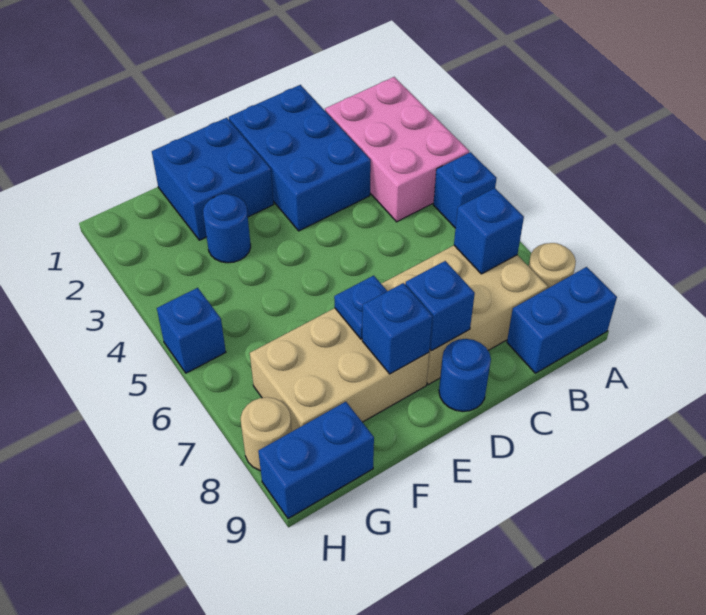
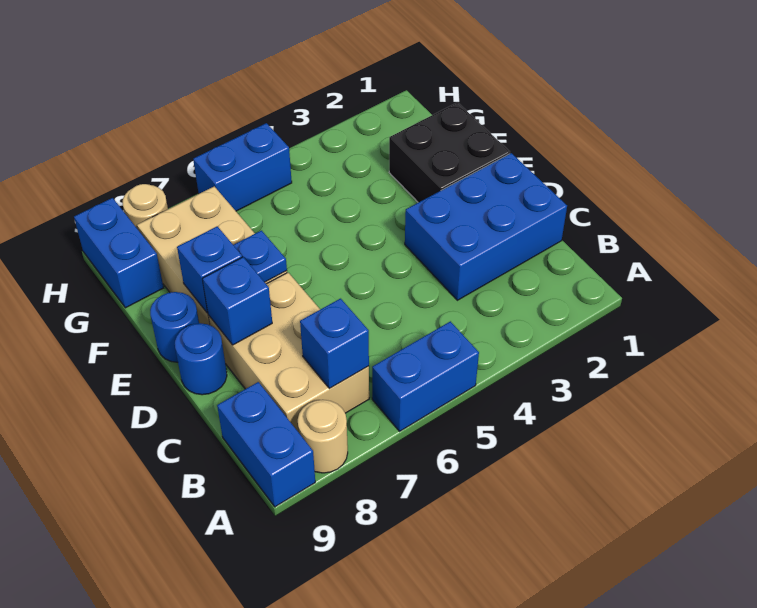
pink 2x3 brick [325,77,469,222] -> none
blue 1x1 brick [433,152,496,228] -> blue 1x2 brick [372,321,479,431]
blue 2x2 brick [152,118,274,240] -> black 2x2 brick [389,103,510,203]
blue 1x1 round brick [203,194,251,263] -> blue 1x1 round brick moved to [150,292,199,362]
blue 1x1 brick [157,288,226,373] -> blue 1x2 brick [193,123,292,211]

